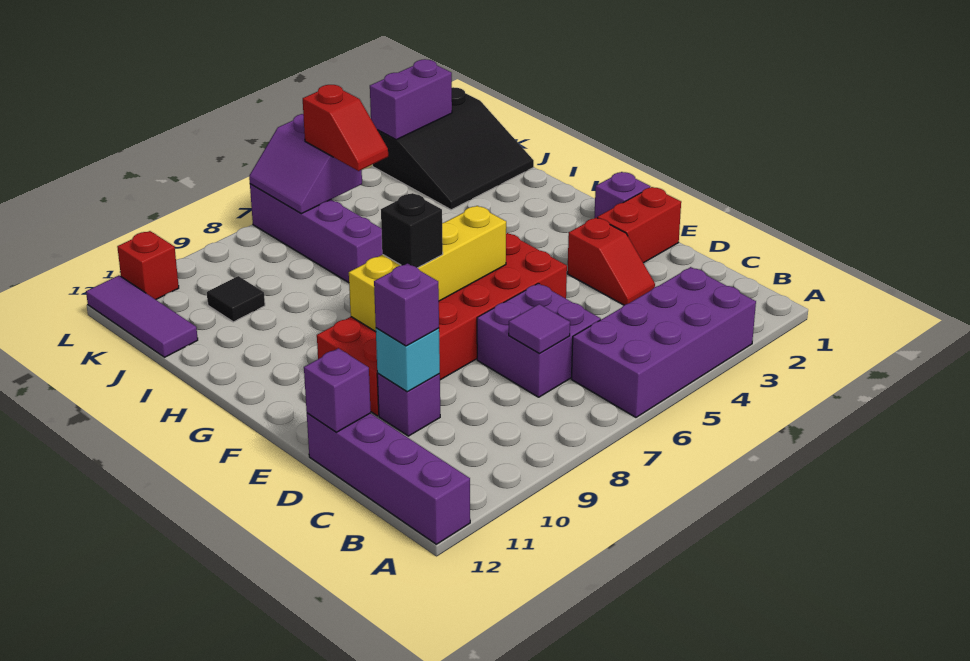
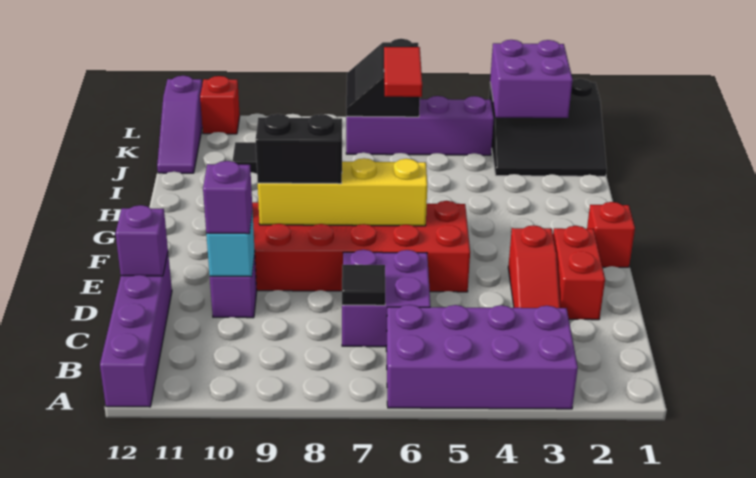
purple 1x1 tile [509,304,570,354] -> black 1x1 tile [342,265,385,305]
red 1x2 slope [567,218,655,305] -> red 1x3 slope [508,225,560,308]
red 1x2 brick [597,187,681,263] -> red 1x2 brick turned to [553,226,605,320]
purple 1x1 brick [594,172,651,218] -> red 1x1 brick [587,202,635,267]
black 1x1 brick [381,193,443,268] -> black 1x2 brick [256,114,342,184]
purple 1x4 brick [250,184,383,283] -> purple 1x4 brick turned to [346,96,494,155]
red 1x2 slope [303,85,388,171] -> red 1x2 tile [384,47,422,97]
purple 1x3 tile [86,276,198,357] -> purple 1x3 slope [157,76,202,173]
purple 2x2 slope [249,114,362,214] -> black 2x2 slope [346,39,420,117]
purple 1x2 brick [370,59,452,140] -> purple 2x2 brick [490,40,573,118]

